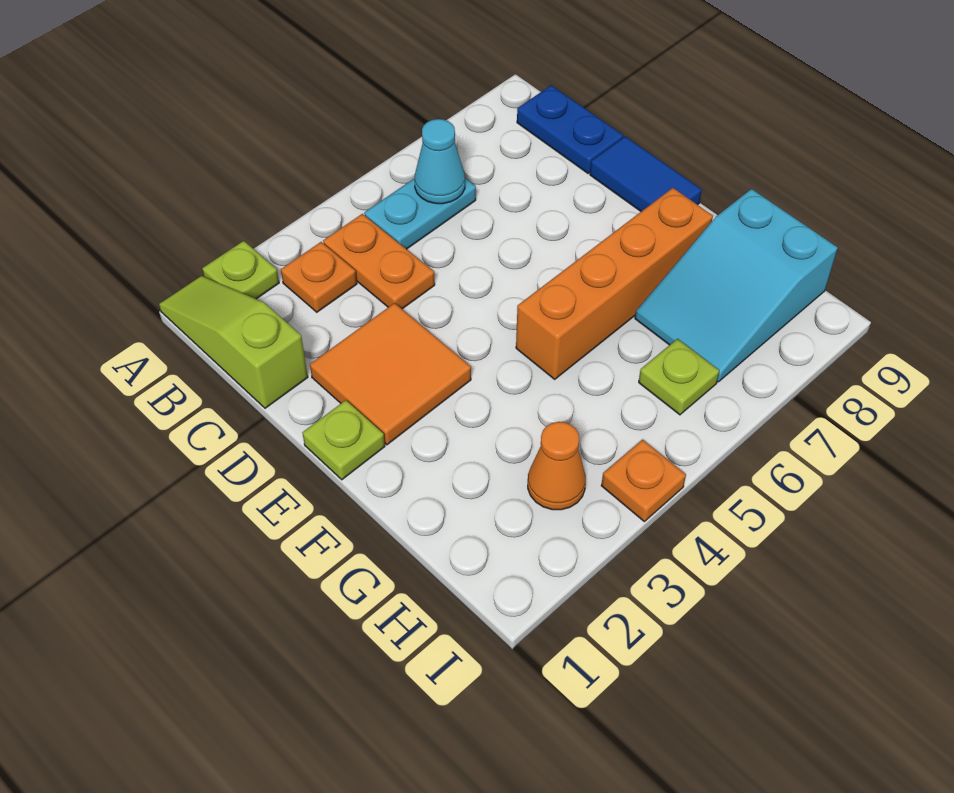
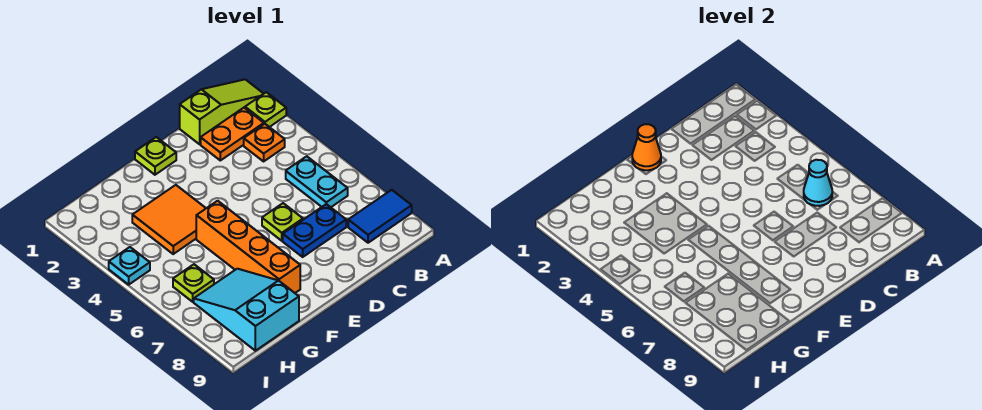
orange 1x2 plate [323,214,435,309] -> orange 1x2 plate moved to [201,108,264,160]
blue 1x2 plate [517,85,623,173] -> blue 1x2 plate moved to [283,204,346,257]
orange 2x2 tile [310,303,471,445] -> orange 2x2 tile moved to [132,185,206,254]
none -> lime 1x1 plate [262,203,303,241]
blue 1x2 tile [590,136,702,211] -> blue 1x2 tile moved to [348,190,412,243]
orange 1x1 cone [528,422,586,510] -> orange 1x1 cone moved to [632,124,661,170]
orange 1x1 plate [601,440,686,521] -> cyan 1x1 plate [109,247,150,285]

